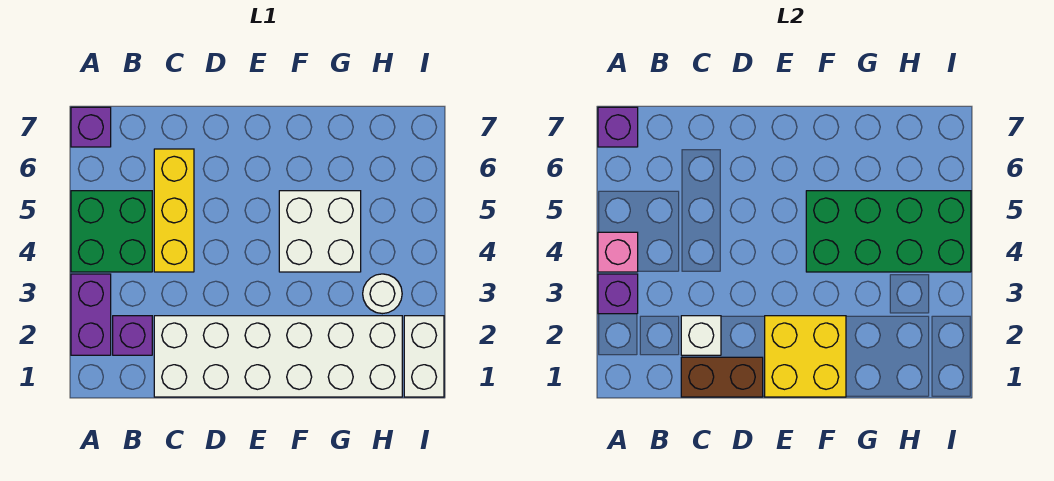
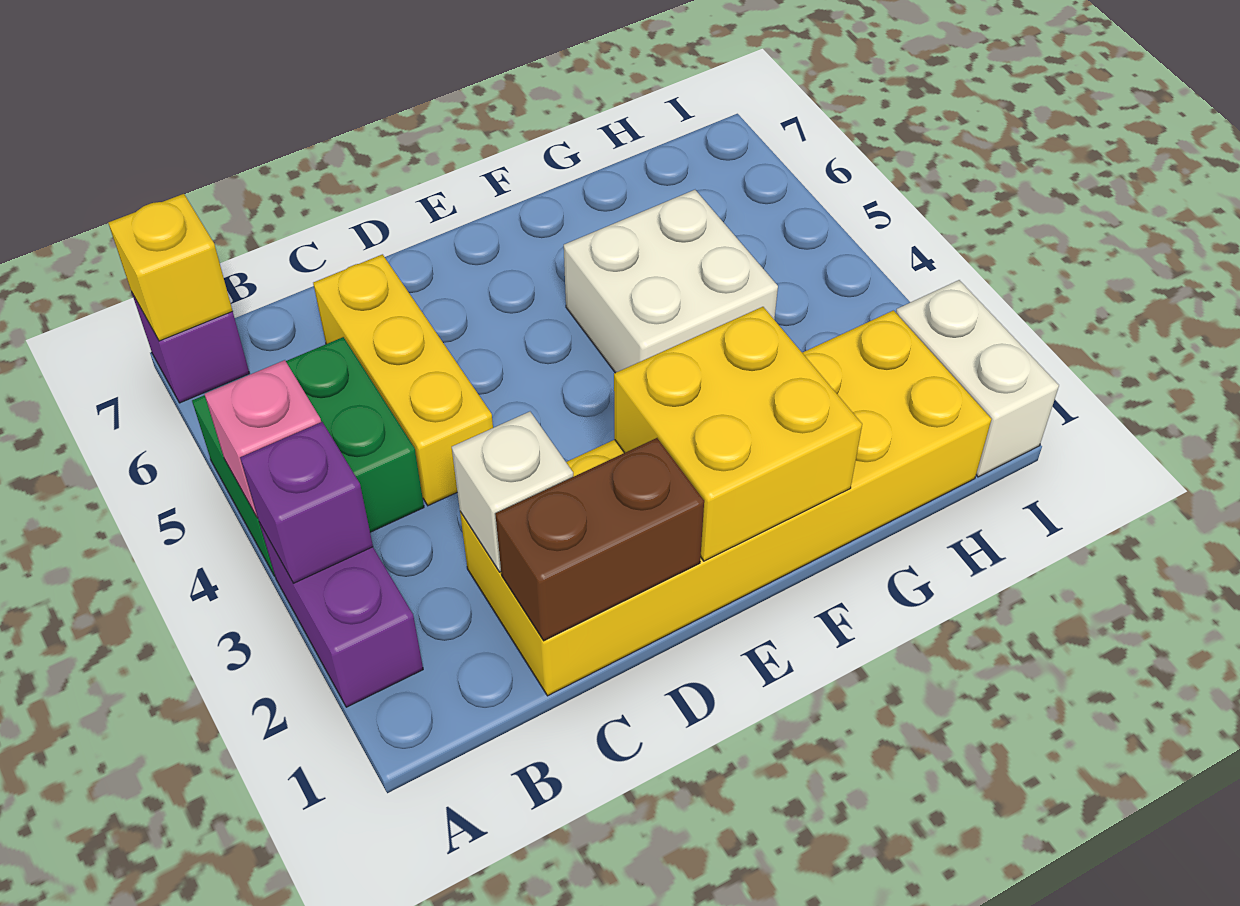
purple 1x1 brick [598,107,638,147] -> yellow 1x1 brick [108,194,232,341]
purple 1x1 brick [113,316,152,355] -> none
white 2x6 brick [154,316,402,397] -> yellow 2x6 brick [460,310,992,696]
green 2x4 brick [806,191,971,272] -> none
white 1x1 round brick [363,274,402,314] -> none

